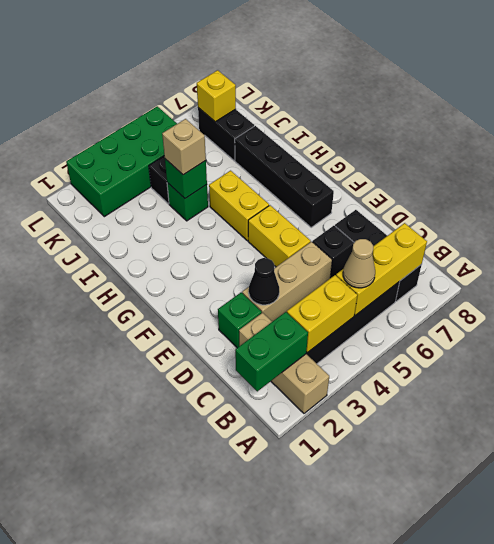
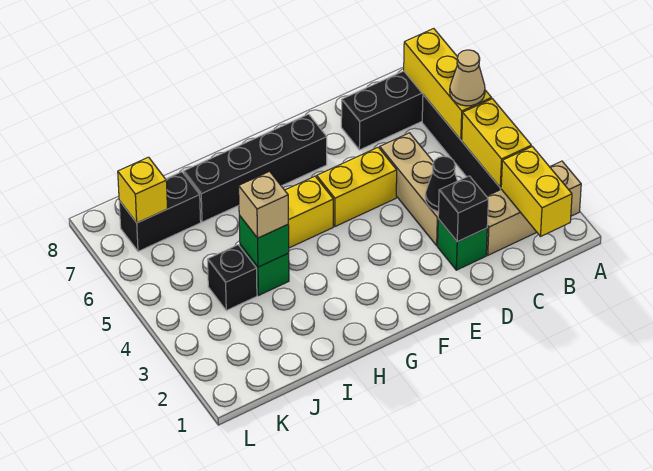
green 1x2 brick [235,312,308,391] -> yellow 1x2 brick [501,147,572,236]
black 1x1 brick [313,226,354,278] -> black 1x1 brick moved to [438,176,488,242]
green 2x4 brick [66,106,177,217] -> none

